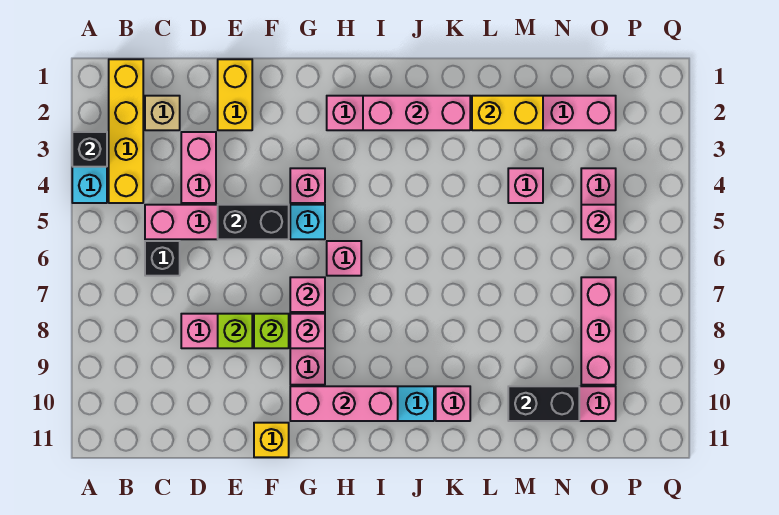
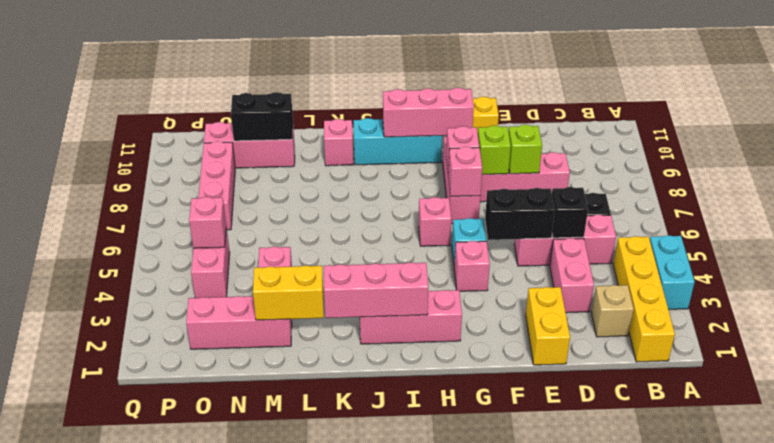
black 1x1 brick [72,132,107,167] -> black 1x1 brick moved to [552,187,588,238]

